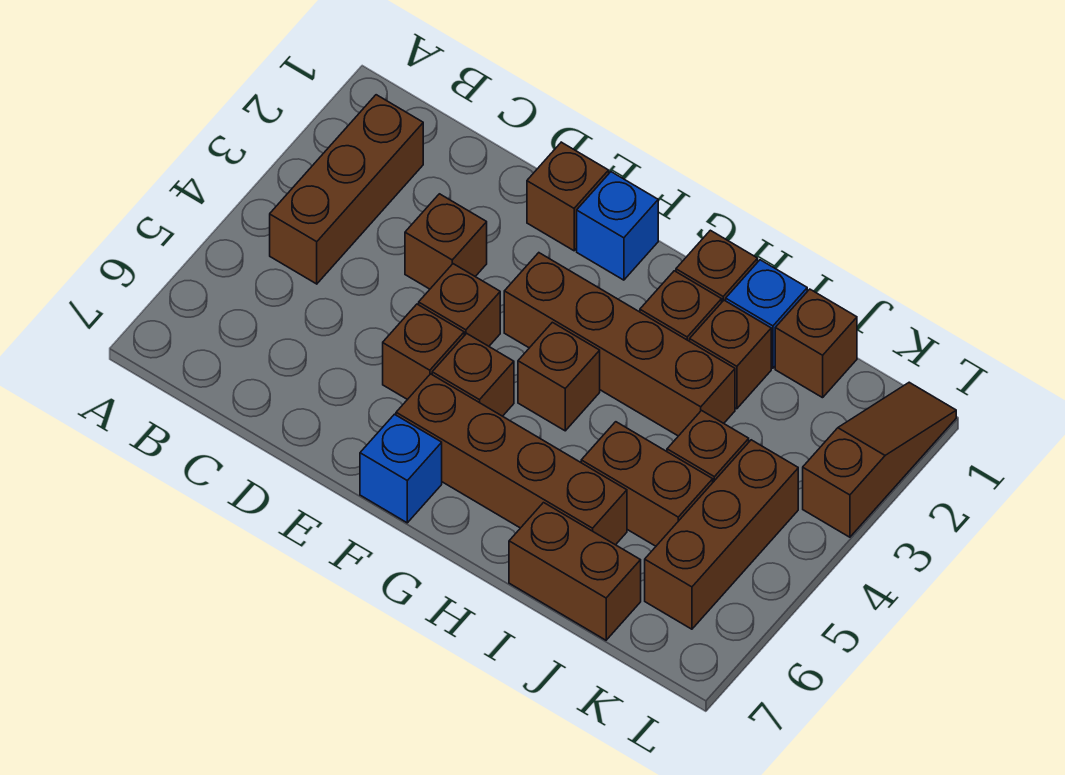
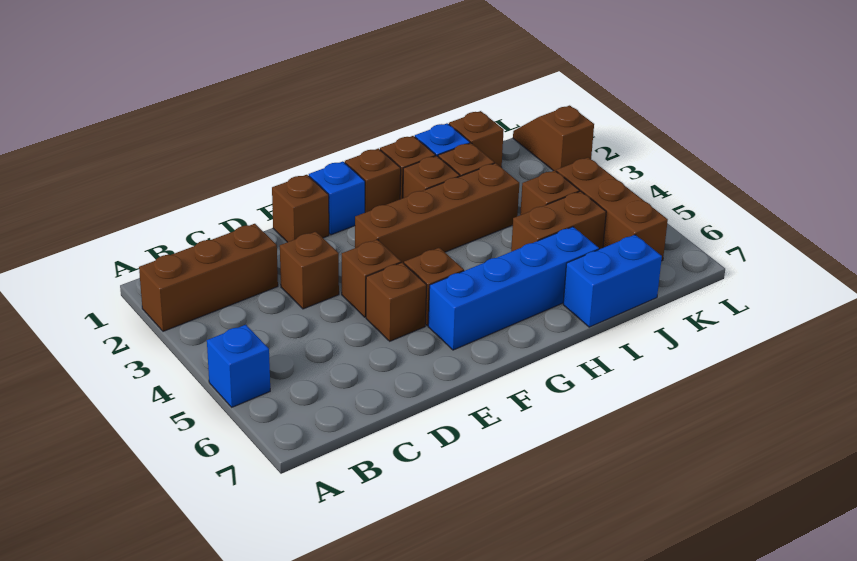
brown 1x3 brick [270,95,423,284] -> brown 1x3 brick turned to [139,224,278,331]
brown 1x4 brick [396,374,627,545] -> blue 1x4 brick [428,227,599,350]
blue 1x1 brick [360,414,442,523] -> blue 1x1 brick moved to [207,325,270,407]
brown 1x1 brick [518,322,600,431] -> brown 1x1 brick moved to [345,148,401,213]
brown 1x2 brick [509,503,641,640] -> blue 1x2 brick [563,235,662,327]
brown 1x3 slope [803,382,956,537] -> brown 1x2 slope [513,105,594,171]

